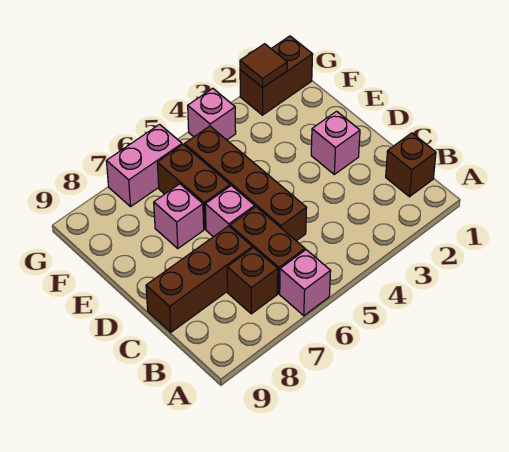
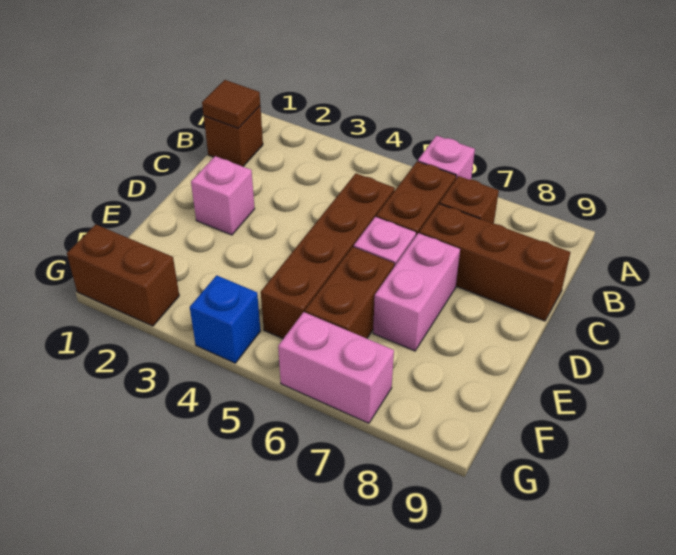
pink 1x1 brick [154,184,204,248] -> pink 1x2 brick [373,233,460,351]
brown 1x1 tile [240,44,287,88] -> brown 1x1 tile moved to [202,80,260,128]
pink 1x1 brick [188,88,236,140] -> blue 1x1 brick [190,275,260,363]

